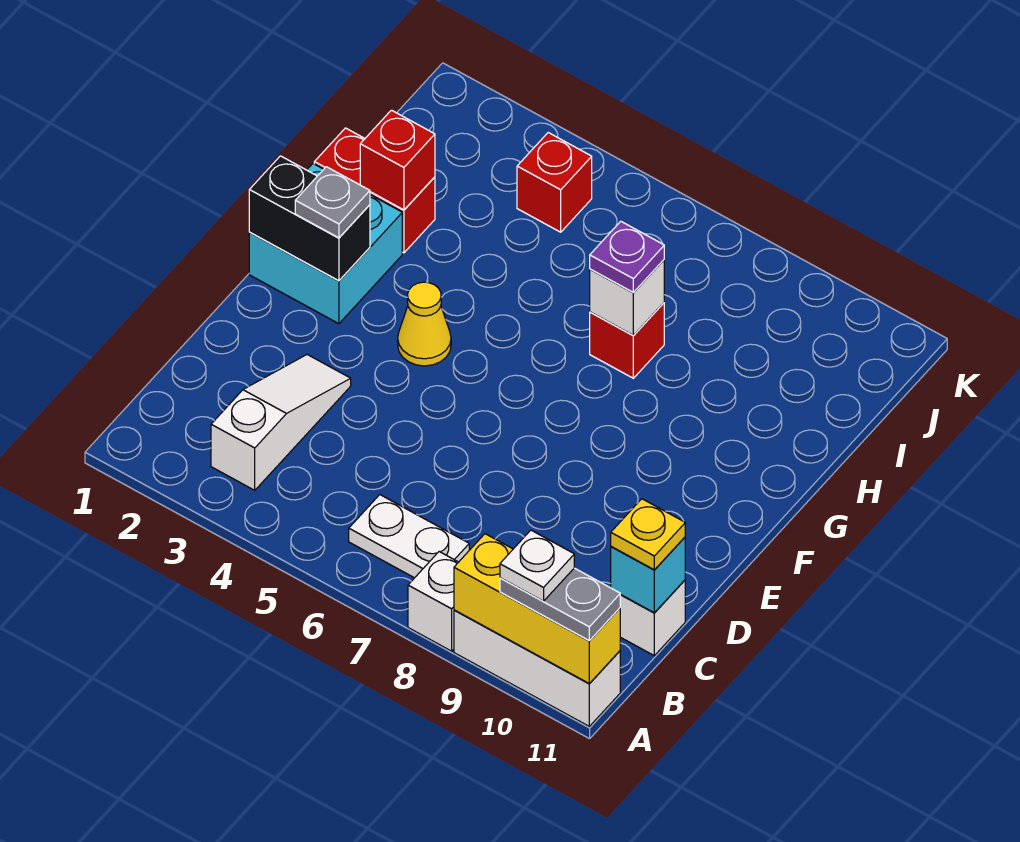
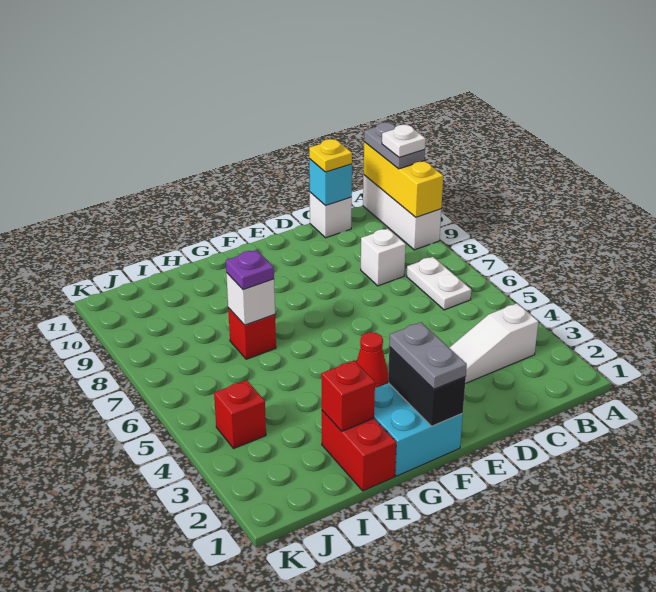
white 1x1 brick [408,552,458,651] -> white 1x1 brick moved to [361,229,406,286]
grey 1x1 plate [295,167,370,238] -> grey 1x2 plate [389,322,467,389]
yellow 1x1 cone [398,282,451,366] -> red 1x1 cone [356,332,388,387]

